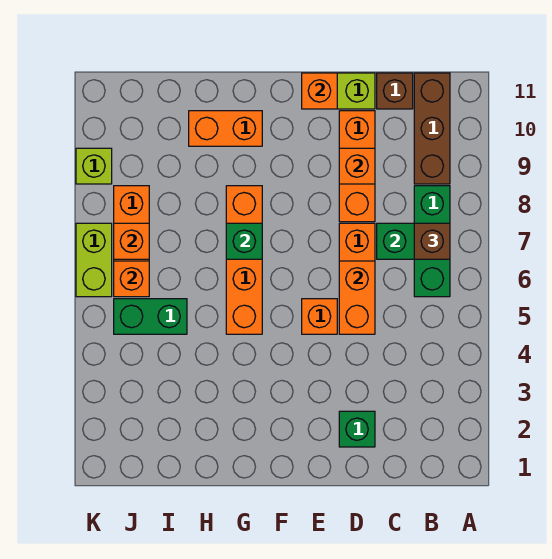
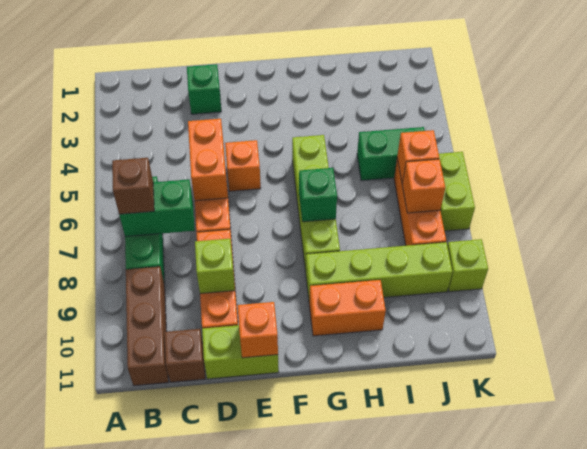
orange 1x1 brick [339,148,375,184] -> lime 1x1 brick [195,239,235,294]
orange 1x4 brick [226,186,262,334] -> lime 1x4 brick [292,135,340,272]
none -> lime 1x4 brick [306,242,452,301]

